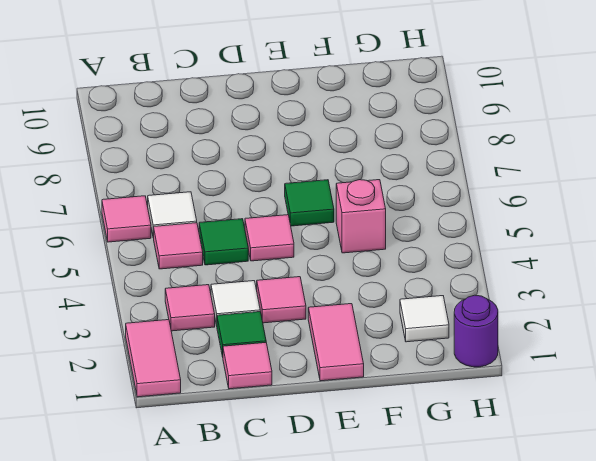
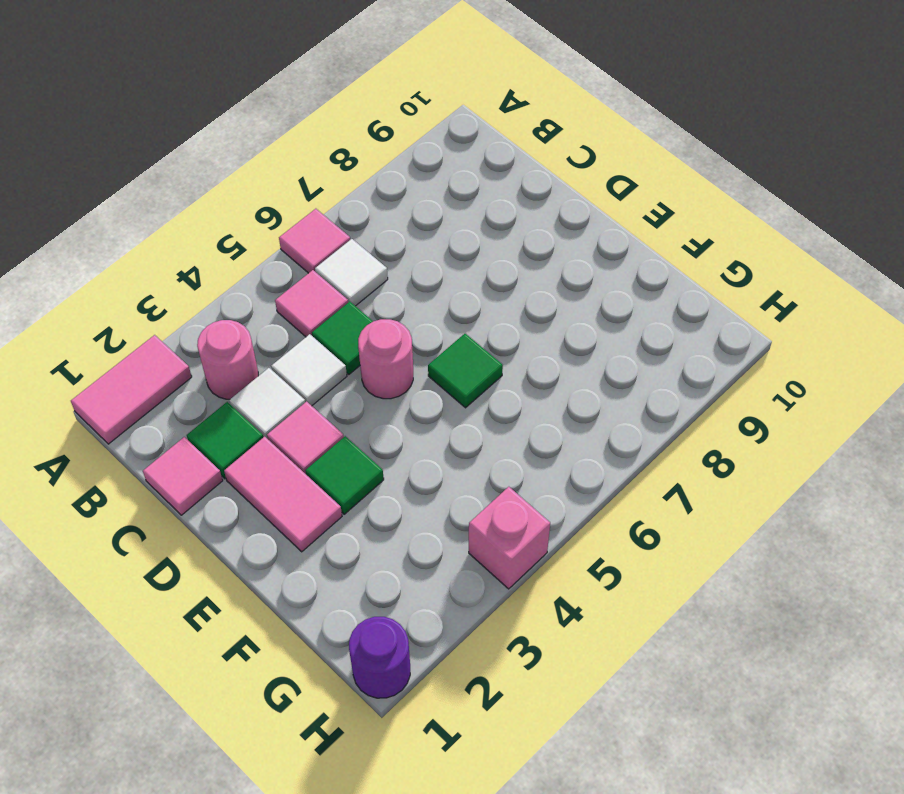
pink 1x1 tile [165,285,215,331] -> pink 1x1 round brick [197,320,258,399]
pink 1x1 tile [245,215,294,261] -> pink 1x1 round brick [358,319,413,399]
pink 1x2 tile [308,304,364,381] -> pink 1x2 tile turned to [224,437,342,552]
none -> green 1x1 tile [305,436,384,514]
pink 1x1 brick [336,180,386,253] -> pink 1x1 brick moved to [469,487,550,589]
white 1x1 tile [400,296,449,342] -> white 1x1 tile moved to [271,334,347,406]

